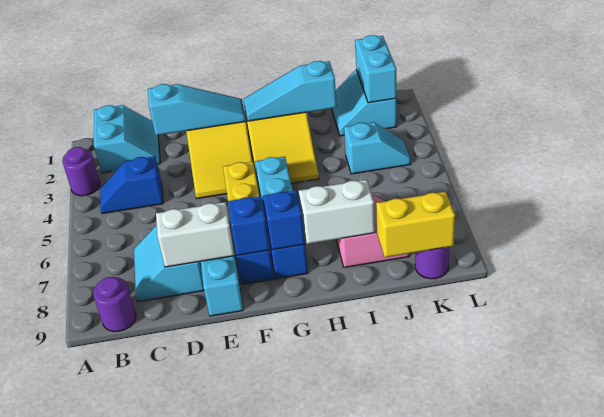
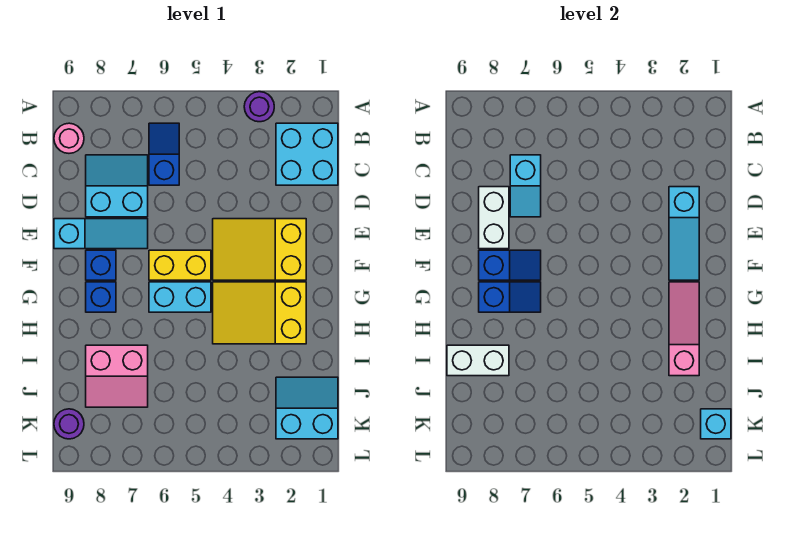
cyan 2x2 slope [94,105,160,173] -> cyan 2x2 brick [276,123,338,185]
blue 1x2 slope [100,156,163,214] -> blue 1x2 slope moved to [149,123,179,185]
purple 1x1 round brick [93,277,136,332] -> pink 1x1 round brick [54,123,84,153]
cyan 1x3 slope [243,61,337,121] -> pink 1x3 slope [669,282,699,376]
white 1x2 brick [299,180,375,244] -> white 1x2 brick turned to [447,345,509,376]
cyan 1x2 slope [344,122,411,174] -> cyan 1x2 slope moved to [510,155,541,217]
yellow 1x2 brick [376,192,455,257] -> none
cyan 1x2 brick [355,35,396,103] -> cyan 1x1 brick [701,409,731,439]

